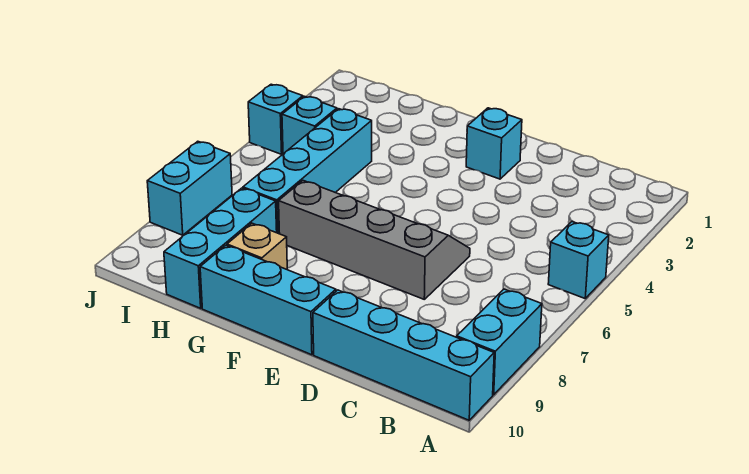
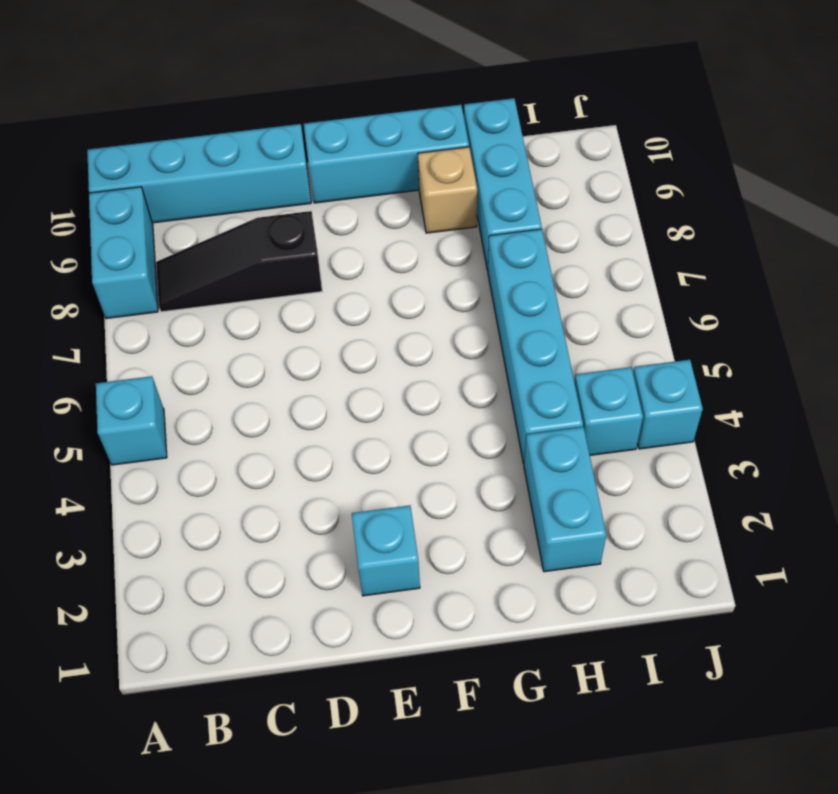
none -> black 1x3 slope [156,211,322,312]
grey 2x4 slope [279,181,470,299] -> none
cyan 1x2 brick [147,141,232,235] -> cyan 1x2 brick moved to [524,427,606,572]

